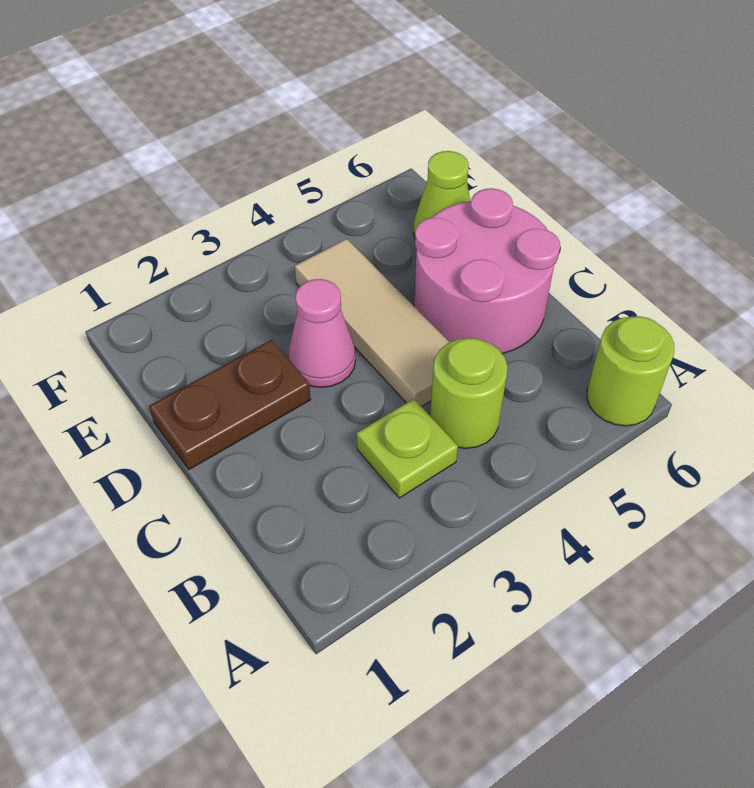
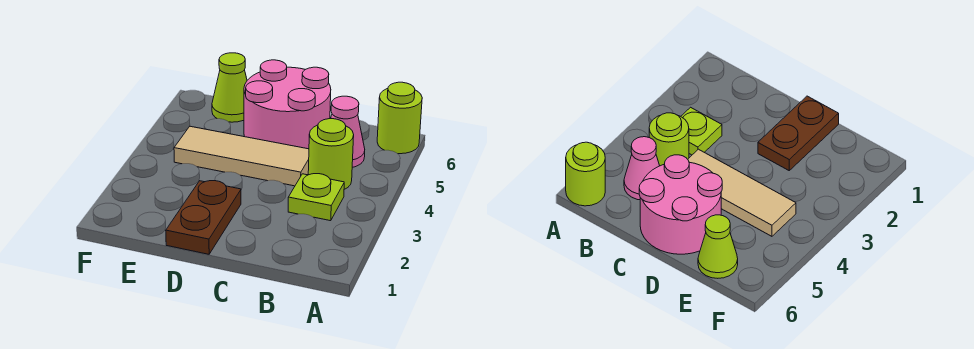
pink 1x1 cone [288,279,356,388] -> pink 1x1 cone moved to [331,96,365,167]

